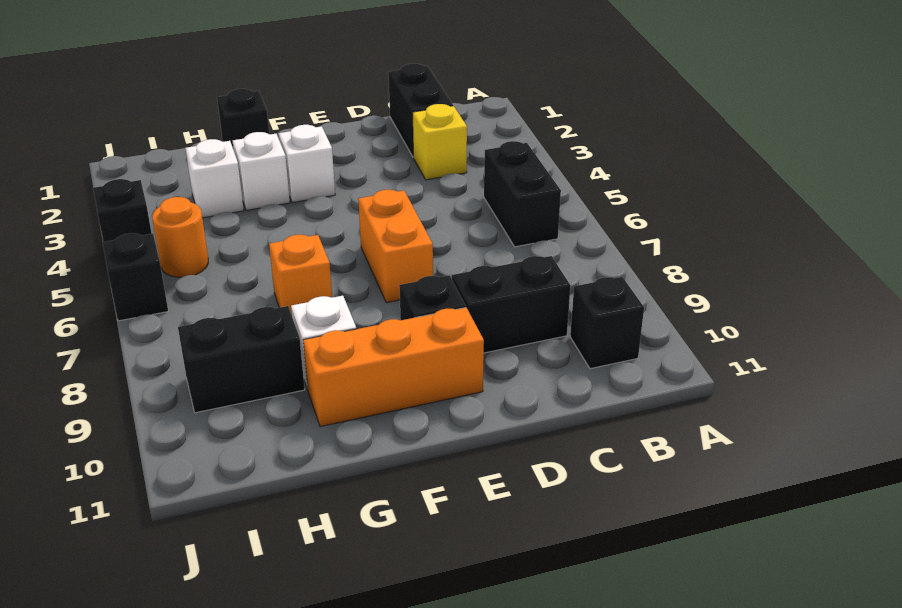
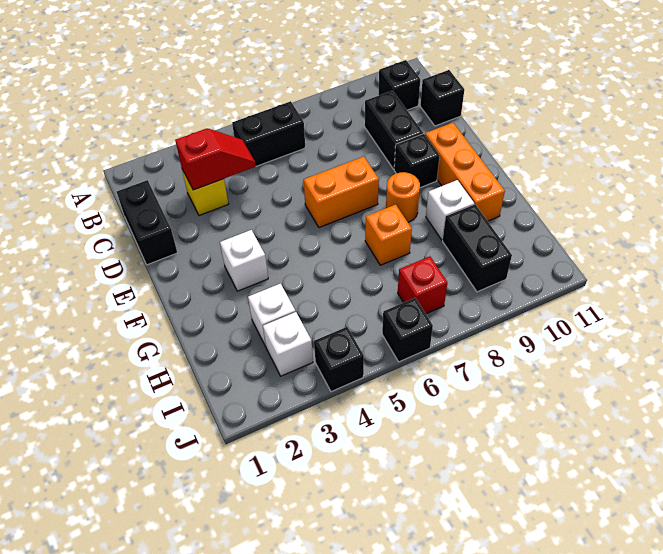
black 1x2 brick [388,64,453,157] -> black 1x2 brick turned to [117,180,177,265]
none -> red 1x2 slope [175,128,256,190]
black 1x1 brick [217,89,269,147] -> black 1x1 brick moved to [420,70,464,126]
white 1x1 brick [233,132,290,210] -> white 1x1 brick moved to [263,312,313,376]
orange 1x1 round brick [152,197,208,277] -> orange 1x1 round brick moved to [386,172,420,222]
none -> red 1x1 brick [398,256,447,314]

